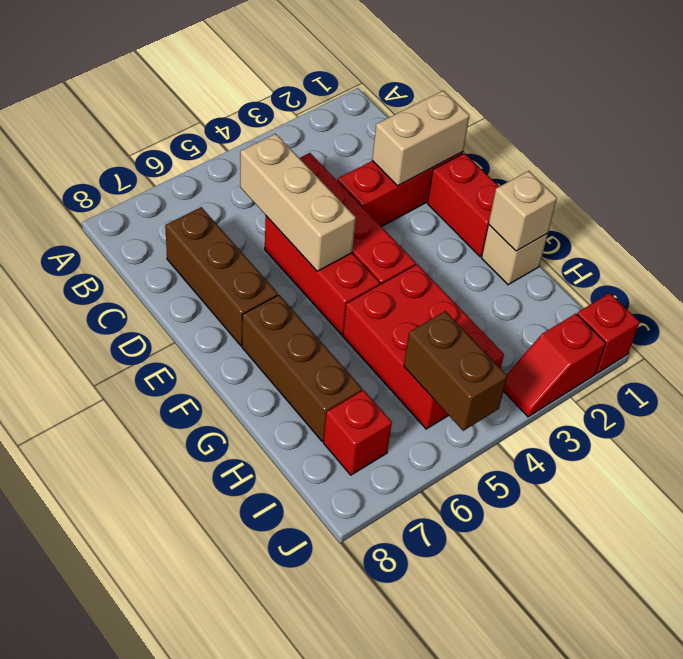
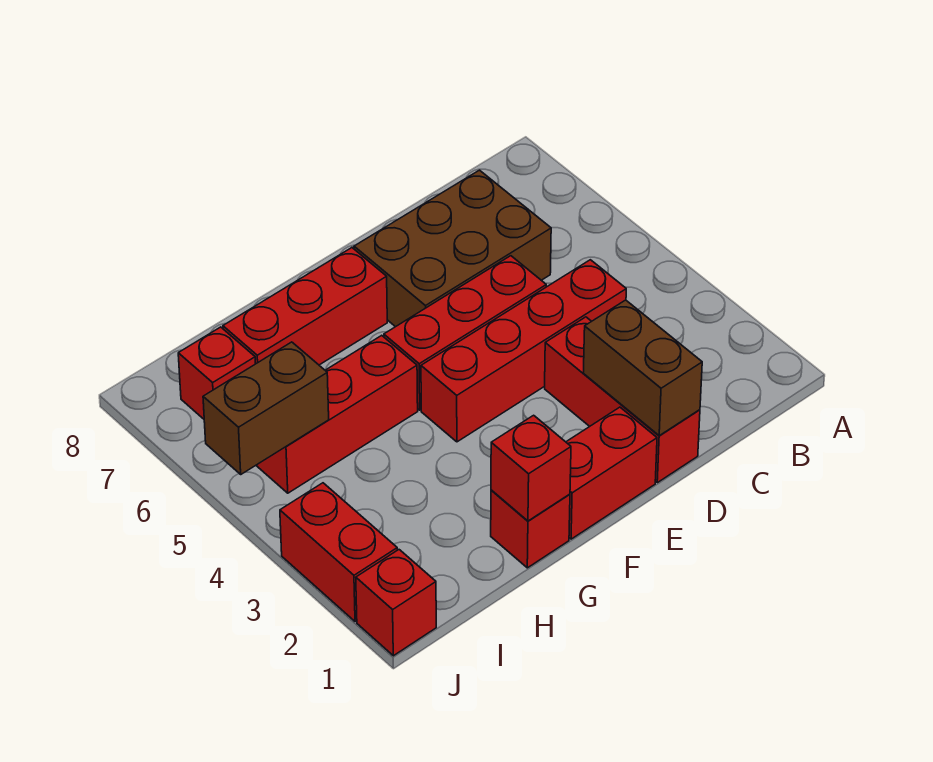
tan 1x3 brick [240,134,356,271] -> none
brown 1x3 brick [165,207,278,346] -> brown 2x3 brick [354,170,551,327]
tan 1x2 brick [372,90,470,186] -> brown 1x2 brick [583,300,702,436]
brown 1x3 brick [242,295,362,441] -> red 1x3 brick [223,248,387,365]
tan 1x1 brick [482,225,548,285] -> red 1x1 brick [491,490,570,568]
tan 1x1 brick [489,171,557,251] -> red 1x1 brick [491,415,571,521]
red 2x3 brick [343,264,504,429] -> red 1x3 brick [256,335,418,493]
red 1x2 slope [504,314,606,417] -> red 1x2 brick [280,483,397,622]

